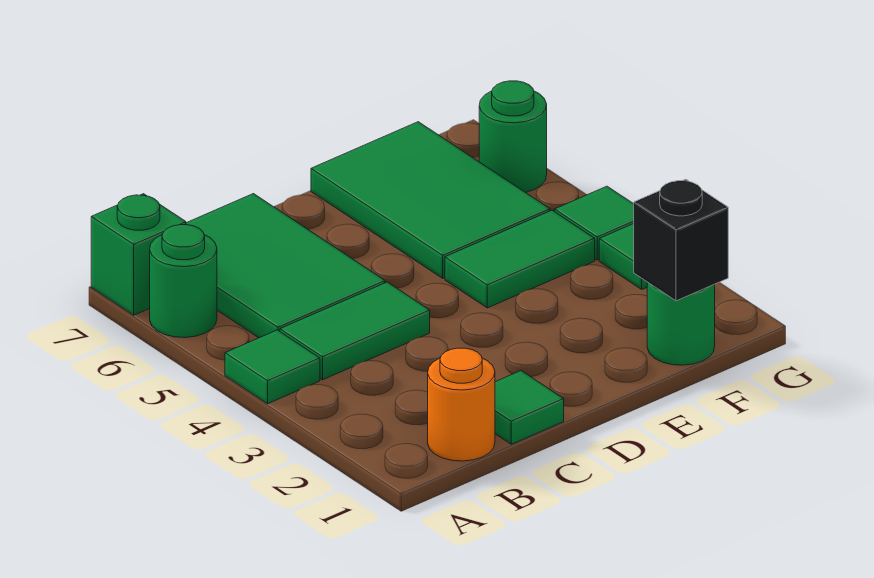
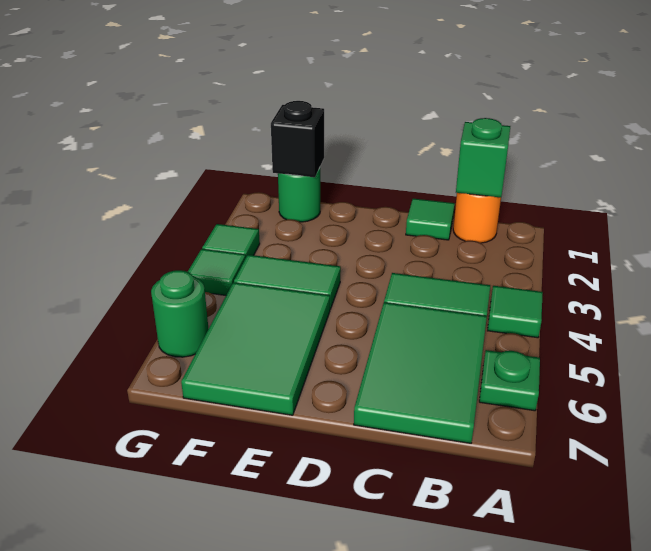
green 1x1 round brick [150,225,217,338] -> green 1x1 plate [479,350,540,411]
green 1x1 brick [91,194,186,315] -> green 1x1 brick moved to [456,118,510,197]

